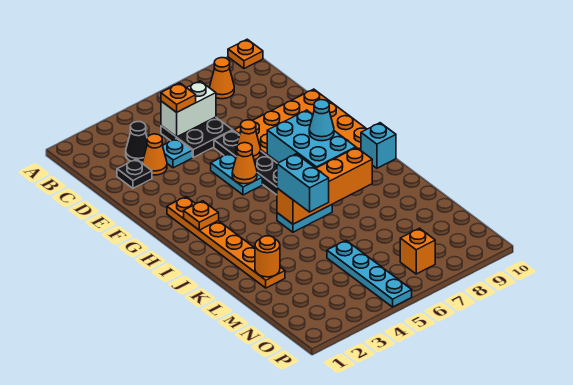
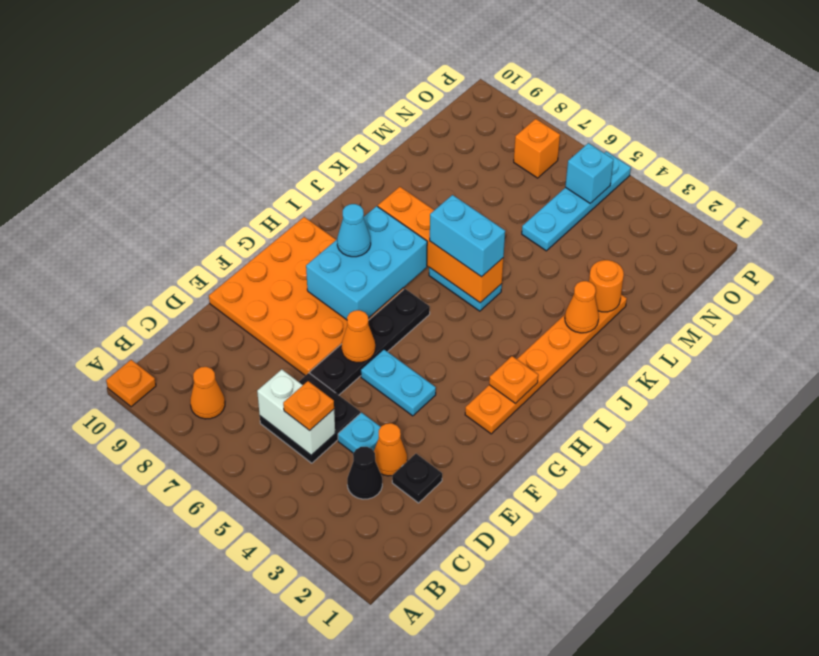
cyan 1x2 plate [211,153,262,195] -> cyan 1x2 plate turned to [361,349,436,416]
orange 1x1 cone [232,143,257,184] -> orange 1x1 cone moved to [565,281,599,333]
cyan 1x1 brick [361,123,396,168] -> cyan 1x1 brick moved to [565,143,614,203]
cyan 1x2 brick [277,154,329,212] -> cyan 1x2 brick turned to [430,195,505,277]

